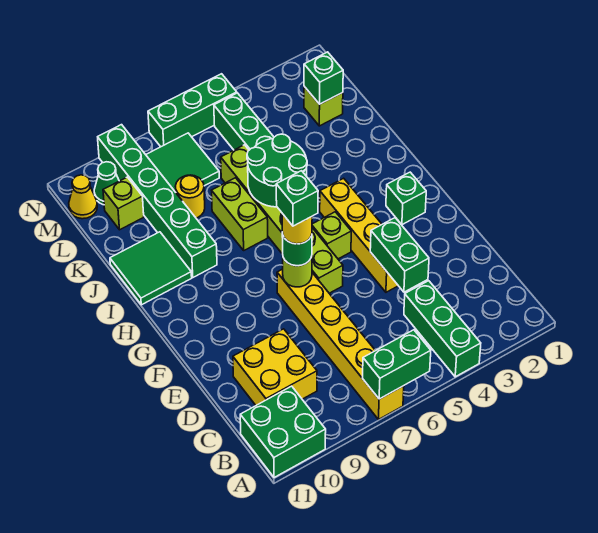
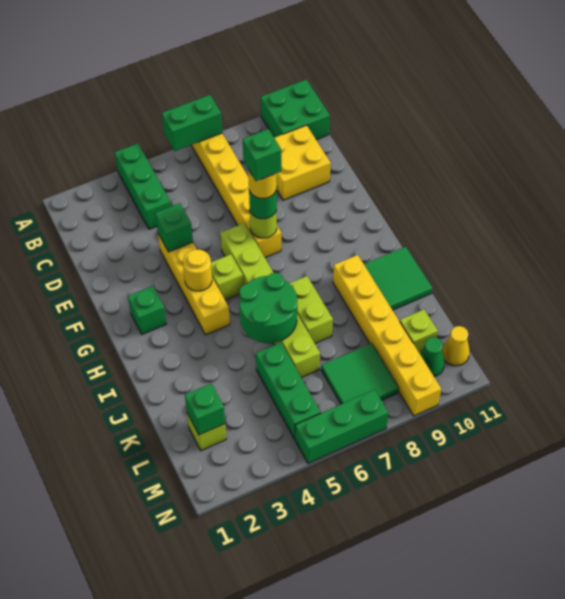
green 1x2 brick [370,218,429,292] -> green 1x1 brick [155,203,193,252]
green 1x6 brick [98,125,217,277] -> yellow 1x6 brick [333,255,441,416]
yellow 1x1 round brick [175,175,205,218] -> yellow 1x1 round brick moved to [183,250,212,291]

